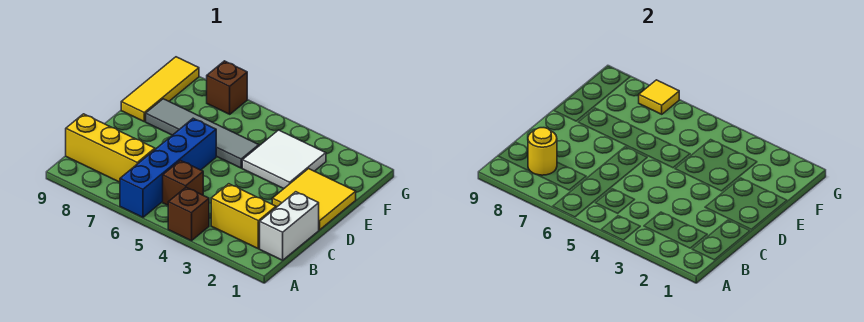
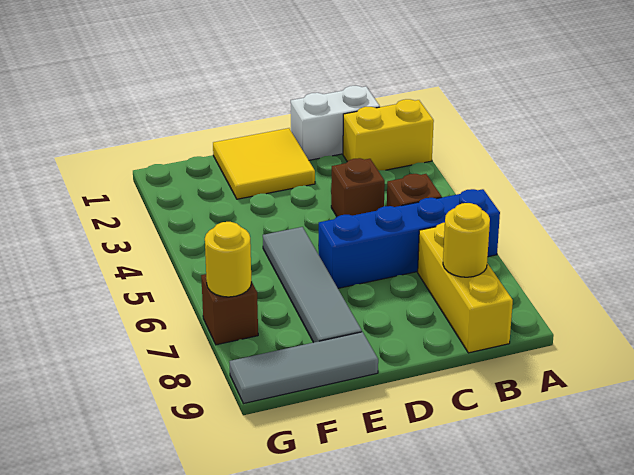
brown 1x1 brick [168,187,209,241] -> brown 1x1 brick moved to [331,158,385,217]
yellow 1x2 brick [211,184,276,249] -> yellow 1x2 brick turned to [343,99,434,170]
white 2x2 tile [242,130,326,189] -> none
yellow 1x3 tile [121,57,199,121] -> grey 1x3 tile [229,332,378,404]
yellow 1x1 tile [639,80,679,114] -> yellow 1x1 round brick [205,222,251,297]

